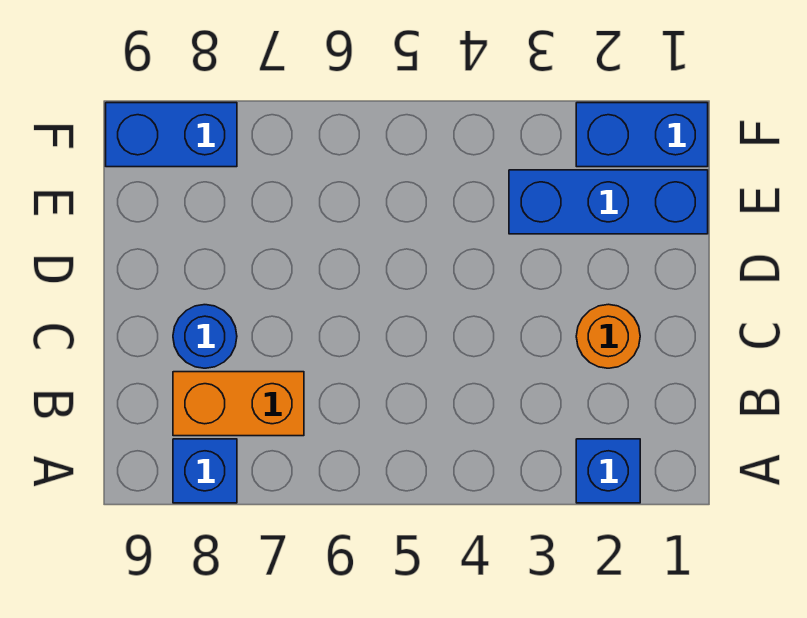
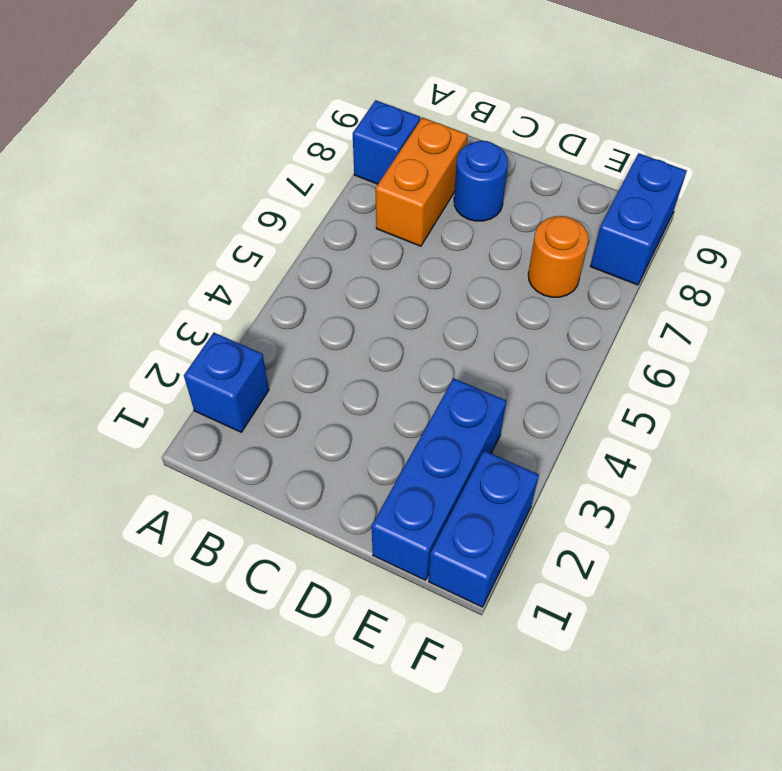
orange 1x1 round brick [576,304,640,368] -> orange 1x1 round brick moved to [528,216,589,297]

